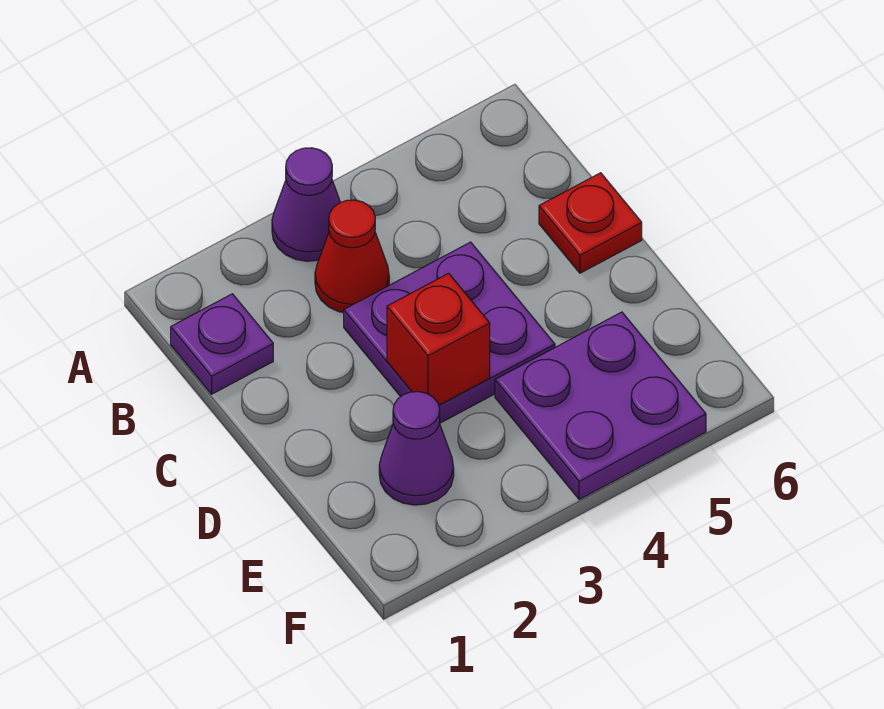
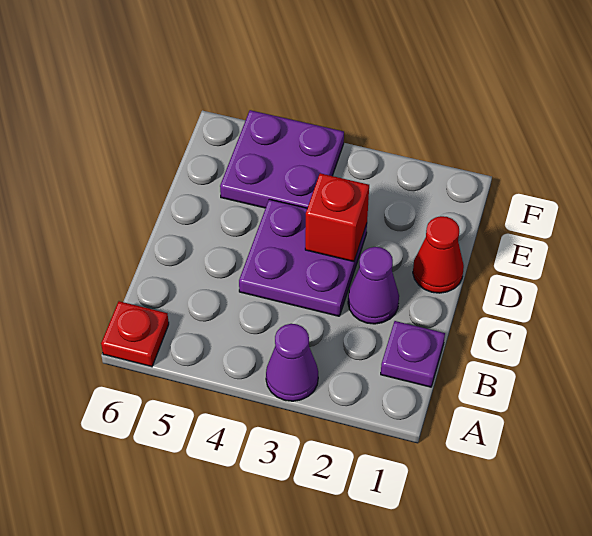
red 1x1 cone [315,200,389,312] -> red 1x1 cone moved to [413,216,464,293]
red 1x1 plate [539,173,642,273] -> red 1x1 plate moved to [101,301,169,367]
purple 1x1 cone [379,392,454,505] -> purple 1x1 cone moved to [348,247,399,324]

